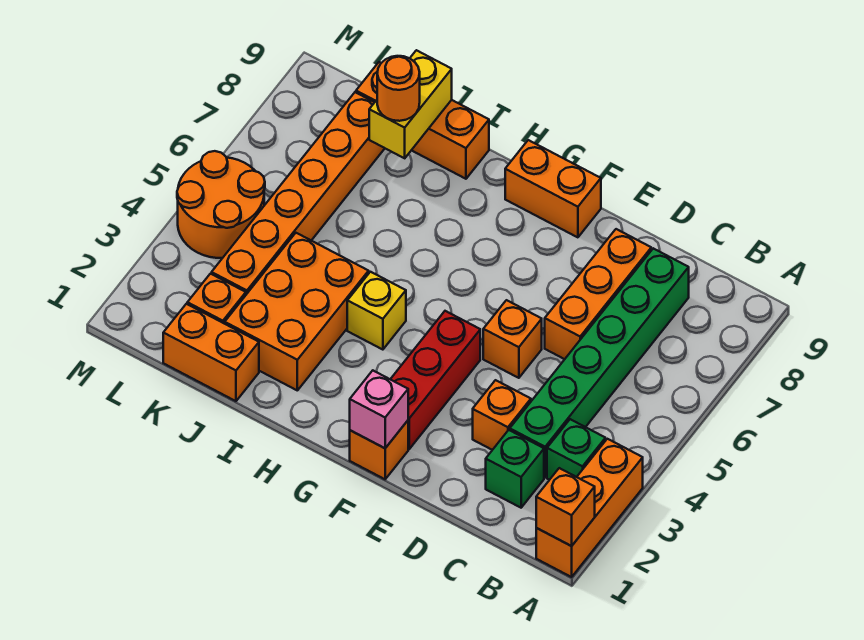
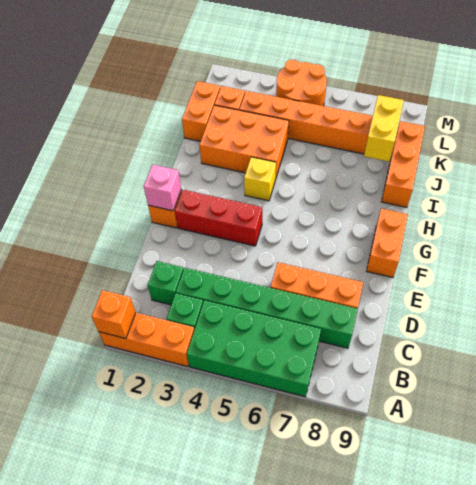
none -> green 2x4 brick [187,300,321,397]
orange 1x1 brick [473,380,531,450] -> none
orange 1x1 brick [483,300,542,378] -> none
yellow 1x2 brick [369,50,452,158] -> yellow 1x2 brick turned to [364,95,404,161]
orange 1x1 round brick [377,56,420,121] -> none

